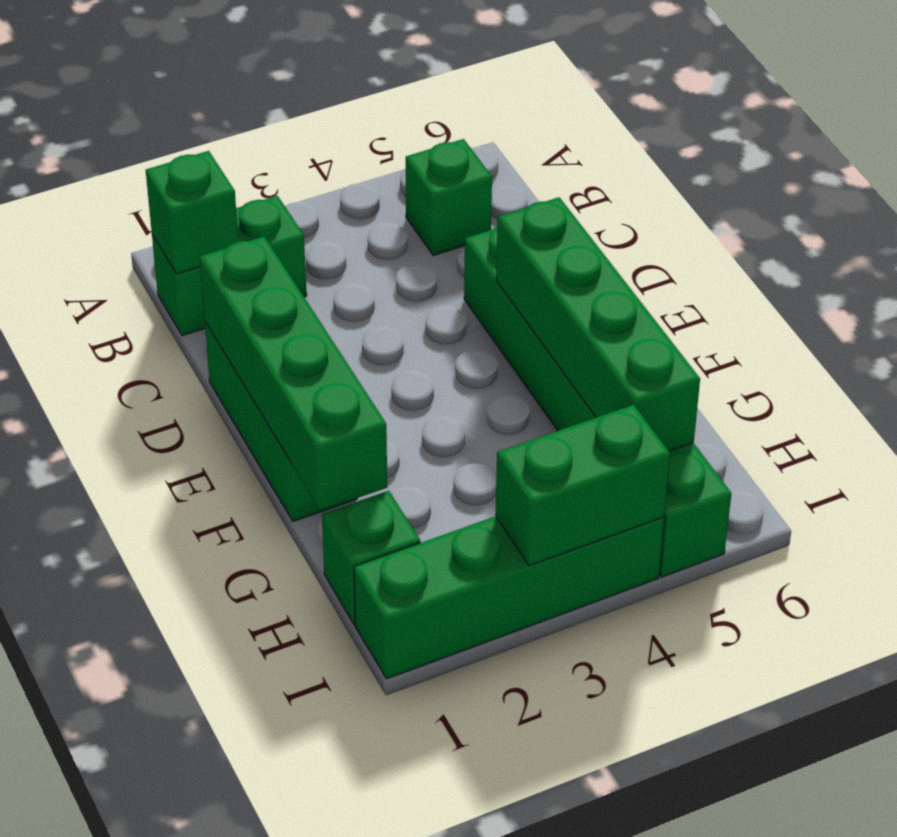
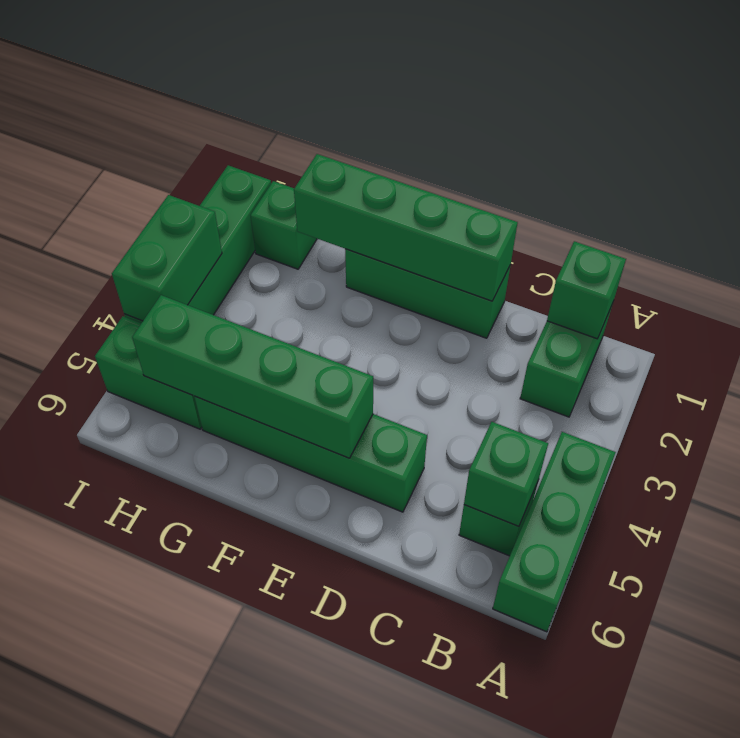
none -> green 1x3 brick [493,432,616,632]
none -> green 1x1 brick [464,422,548,527]

